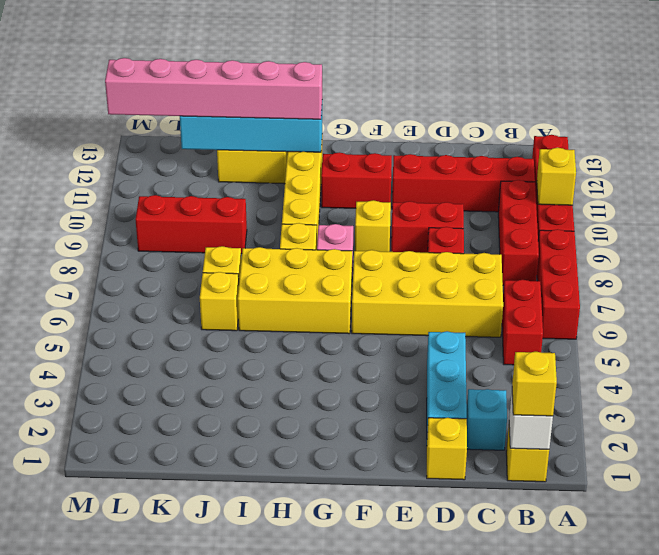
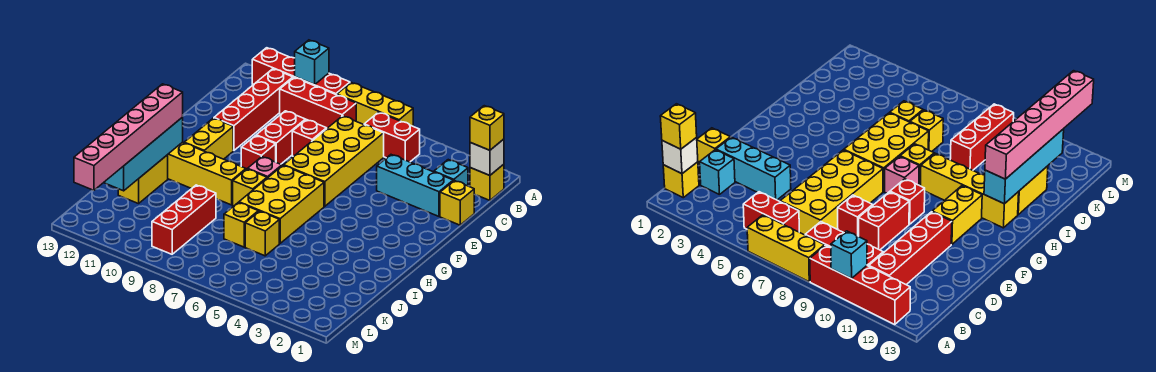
red 1x3 brick [537,229,580,339] -> yellow 1x3 brick [337,83,413,126]
yellow 1x1 brick [537,148,576,205] -> cyan 1x1 brick [295,40,329,85]
yellow 1x1 brick [355,200,391,252] -> red 1x1 brick [241,136,276,169]
red 1x2 brick [321,152,392,208] -> yellow 1x2 brick [184,118,233,159]

